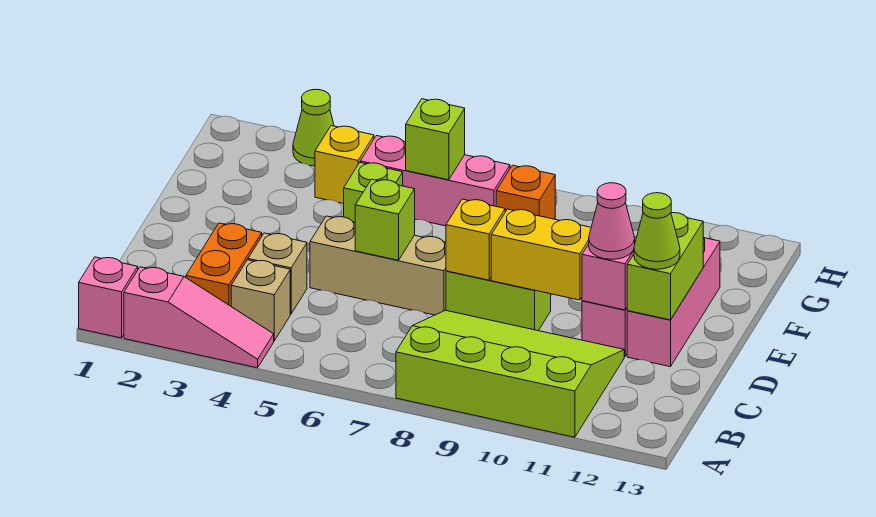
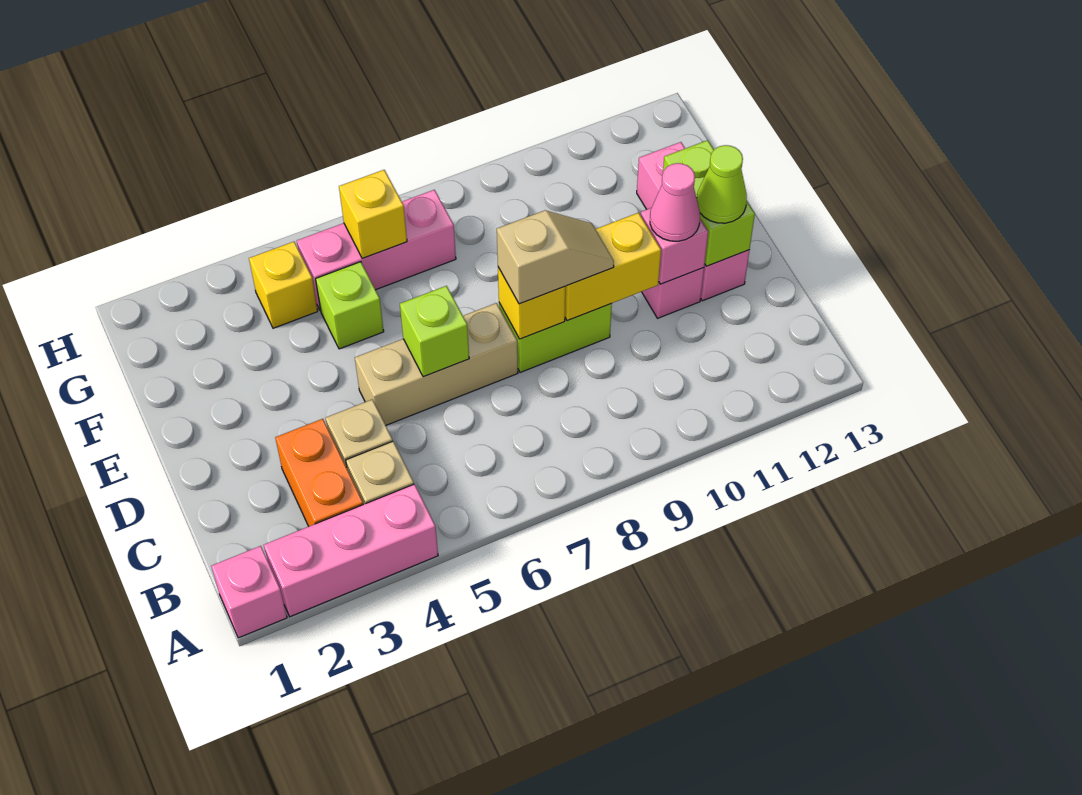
pink 1x3 slope [124,267,274,368] -> pink 1x3 brick [264,484,438,617]
lime 3x4 slope [396,310,624,437] -> none
none -> tan 1x2 slope [497,210,614,304]
lime 1x1 brick [406,99,465,180] -> yellow 1x1 brick [339,170,407,258]
orange 1x1 brick [496,165,555,219] -> none
lime 1x1 cone [293,89,334,166] -> none

